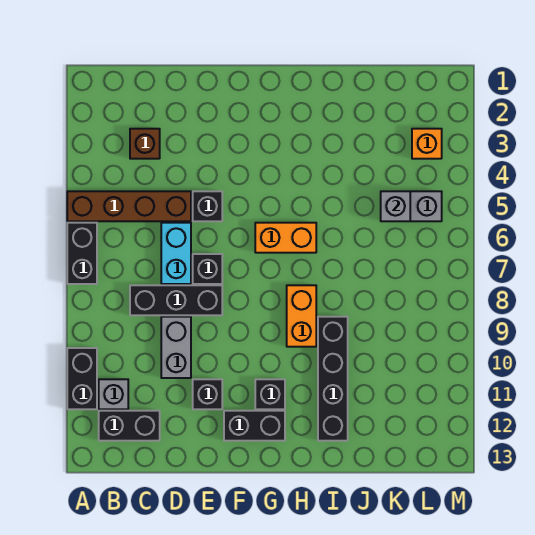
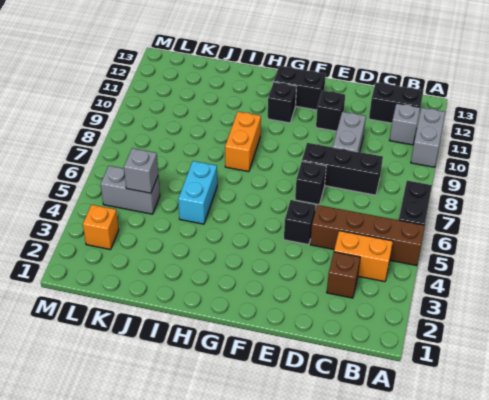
black 1x2 brick [67,348,97,409] -> grey 1x2 brick [411,108,445,167]
cyan 1x2 brick [161,223,191,284] -> cyan 1x2 brick moved to [178,161,217,224]
orange 1x2 brick [255,223,316,253] -> orange 1x2 brick moved to [334,231,393,282]
black 1x4 brick [318,317,348,441] -> none

